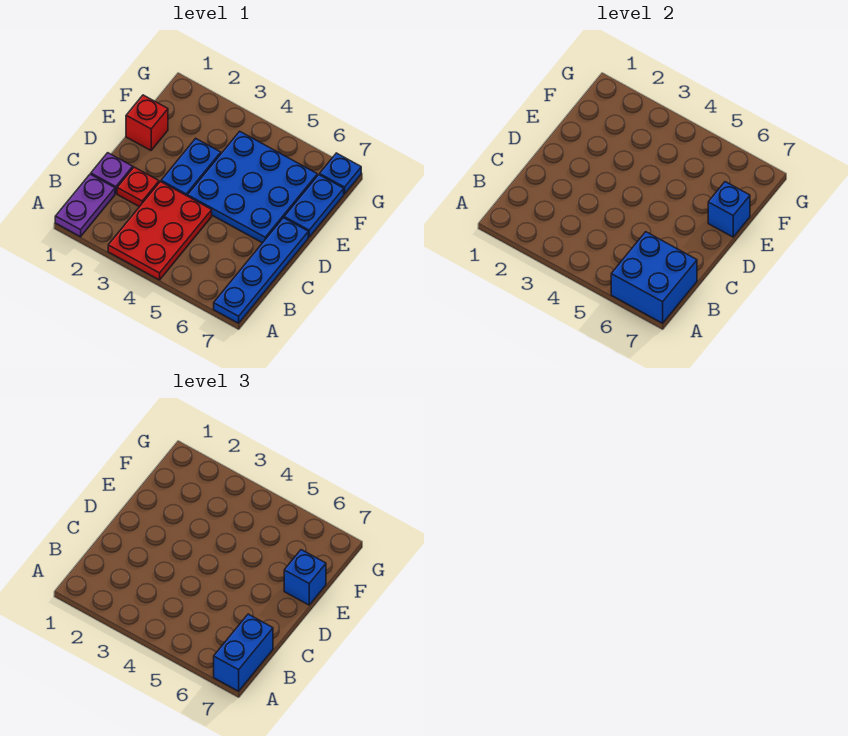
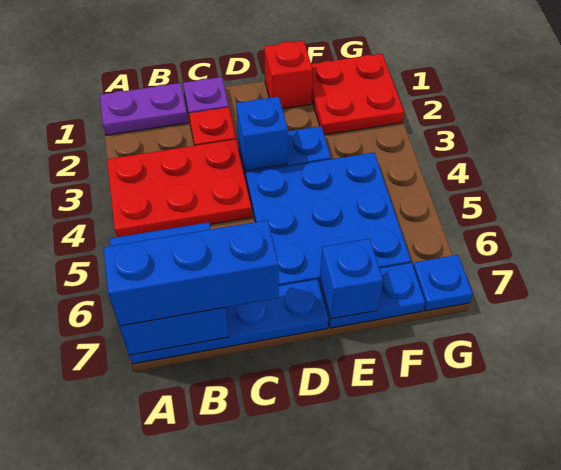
blue 1x2 brick [214,614,273,691] -> blue 1x3 brick [103,220,279,326]
blue 1x1 brick [284,550,326,605] -> blue 1x1 brick moved to [236,97,288,171]
none -> red 2x2 plate [311,54,404,135]

